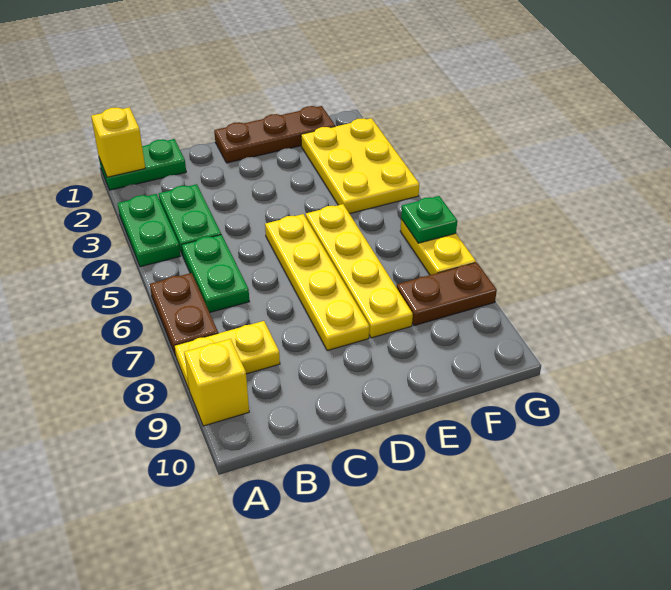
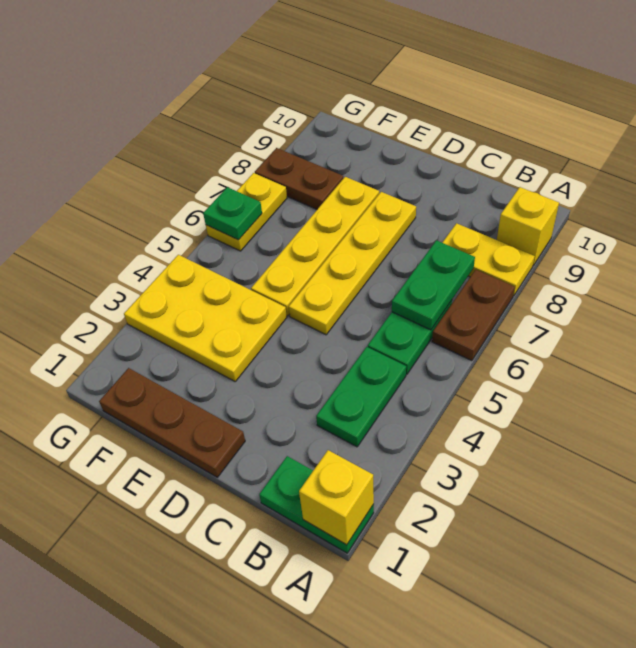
green 1x2 plate [117,194,180,267] -> green 1x2 plate moved to [392,240,475,330]
yellow 2x3 plate [301,118,419,214] -> yellow 2x3 plate turned to [124,255,287,381]

